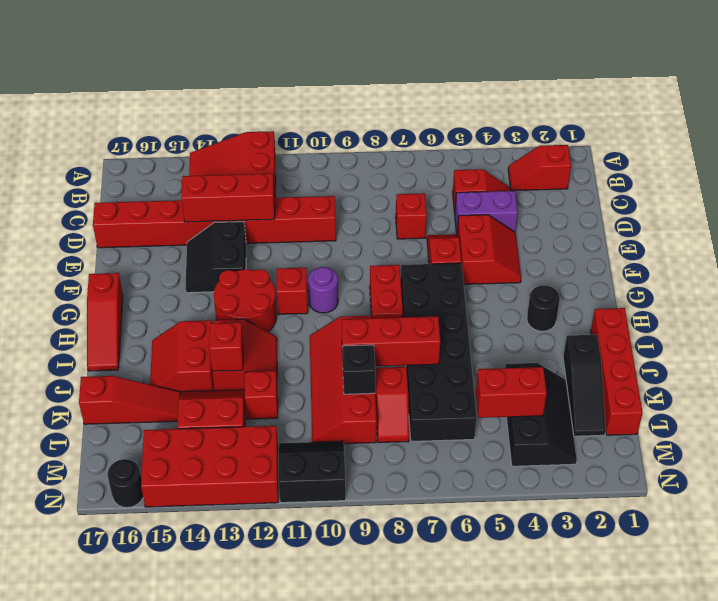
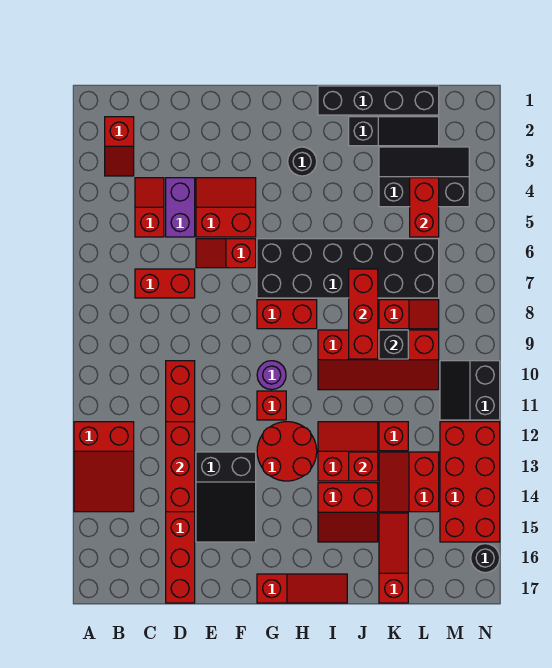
red 1x1 brick [396,193,427,239] -> red 1x2 brick [135,269,195,298]
black 2x2 slope [185,222,246,293] -> black 2x3 slope [196,452,256,542]
red 1x4 brick [591,308,643,435] -> black 1x4 brick [318,86,439,115]

